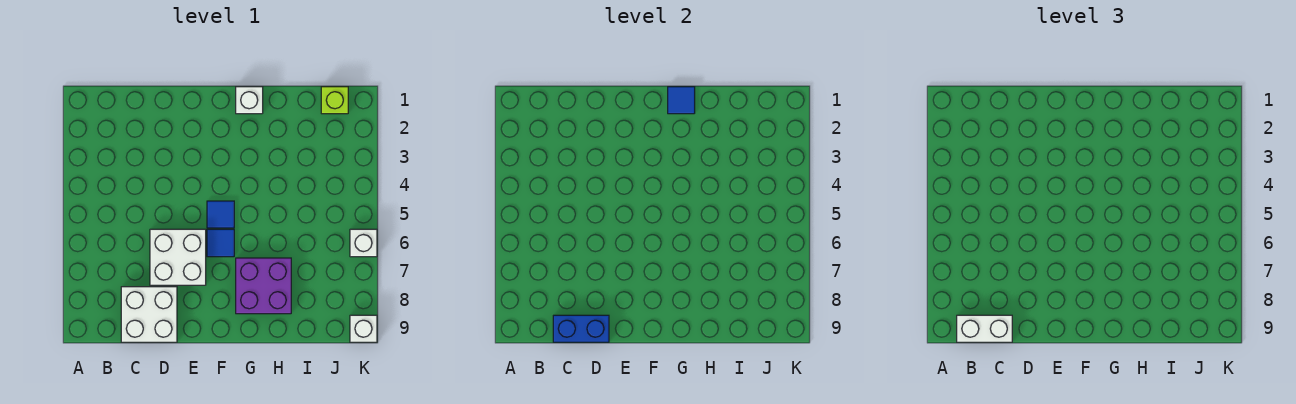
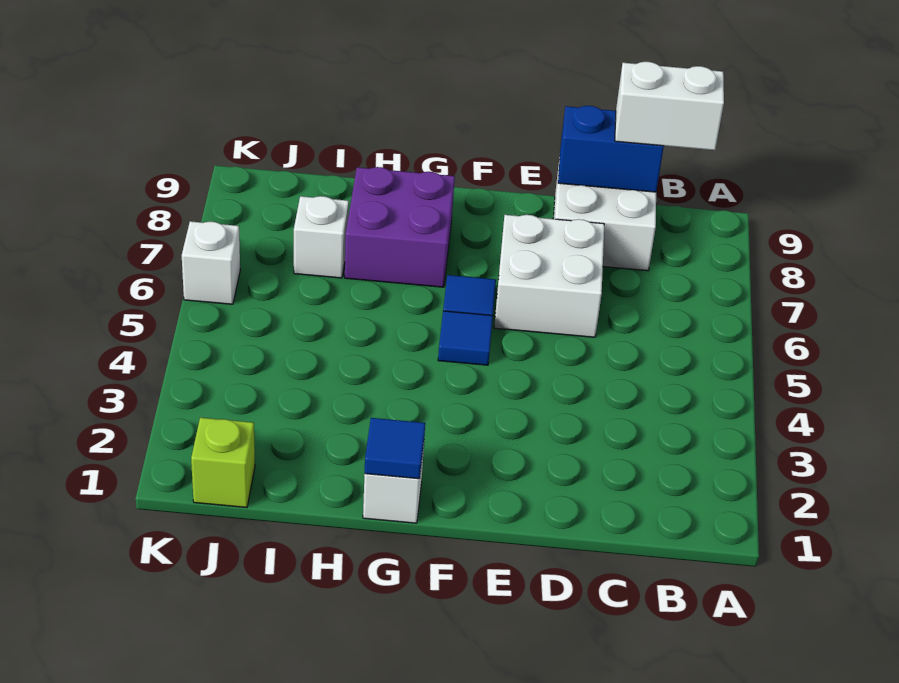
white 1x1 brick [350,315,377,342] -> white 1x1 brick moved to [294,196,349,278]

